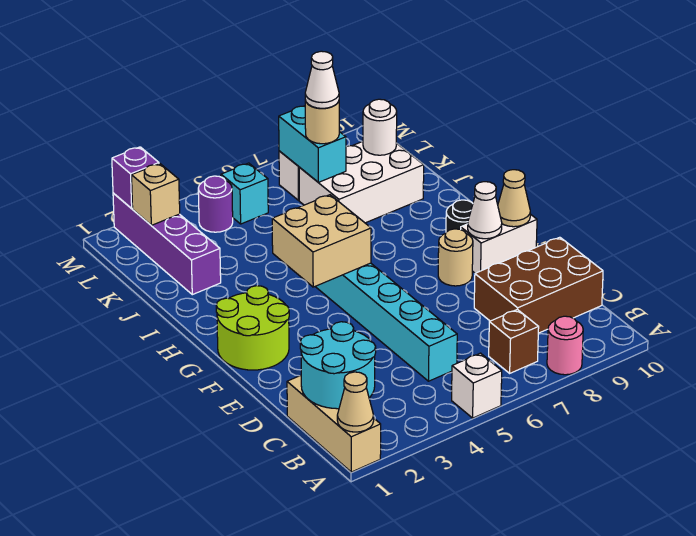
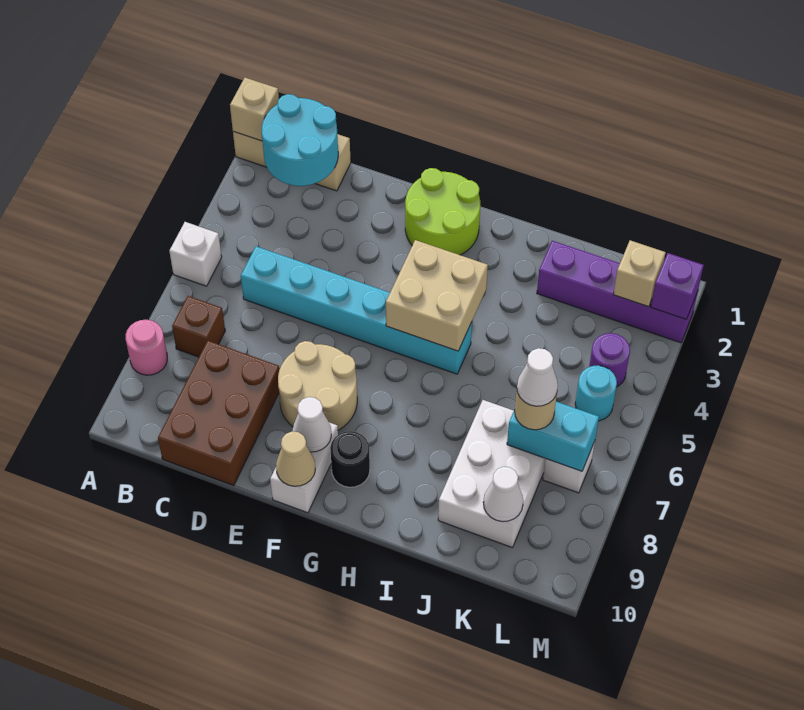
tan 1x1 cone [337,372,374,432] -> tan 1x1 brick [230,78,279,141]
tan 1x1 round brick [438,229,473,286] -> tan 2x2 round brick [278,341,357,430]
white 1x1 round brick [363,99,397,155] -> white 1x1 cone [483,467,523,522]
cyan 1x1 brick [221,163,268,224] -> cyan 1x1 round brick [575,365,617,421]

